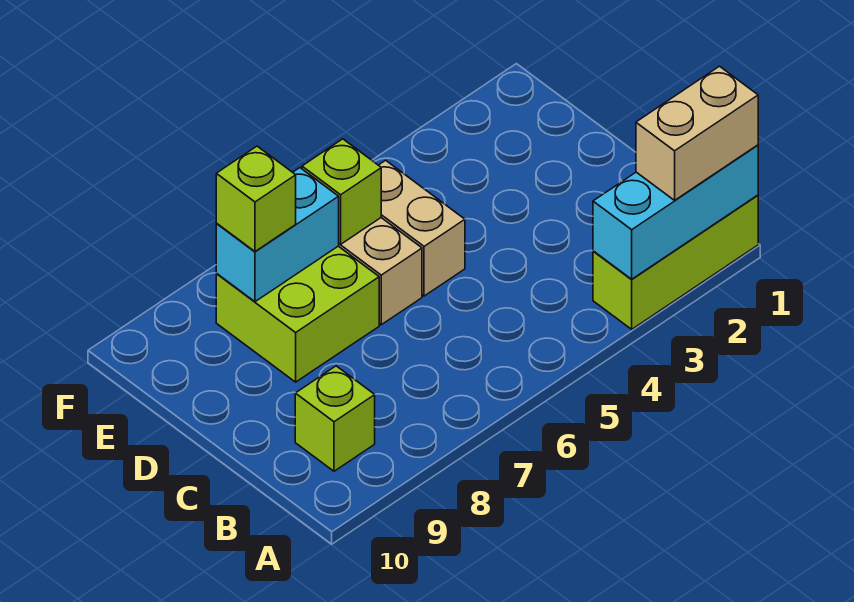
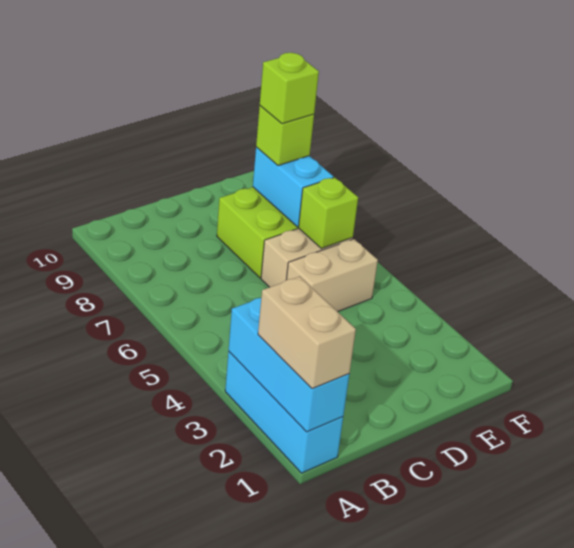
lime 1x3 brick [593,195,758,329] -> cyan 1x3 brick [225,352,343,473]
lime 1x1 brick [295,366,375,471] -> lime 1x1 brick moved to [260,53,319,124]

